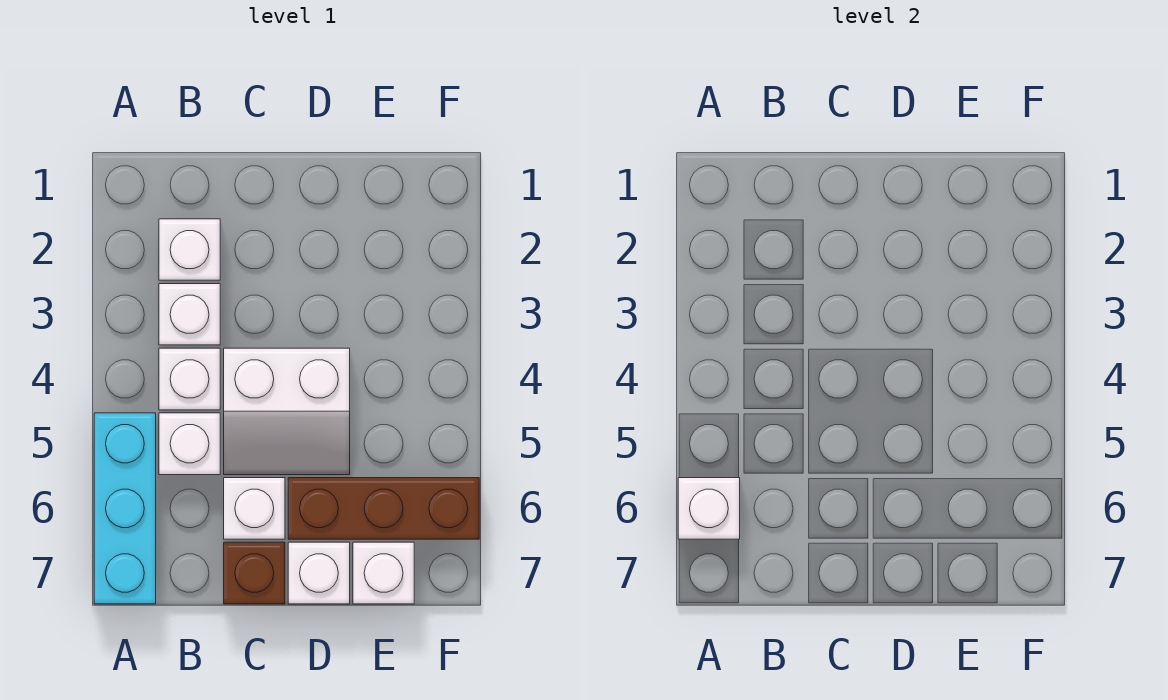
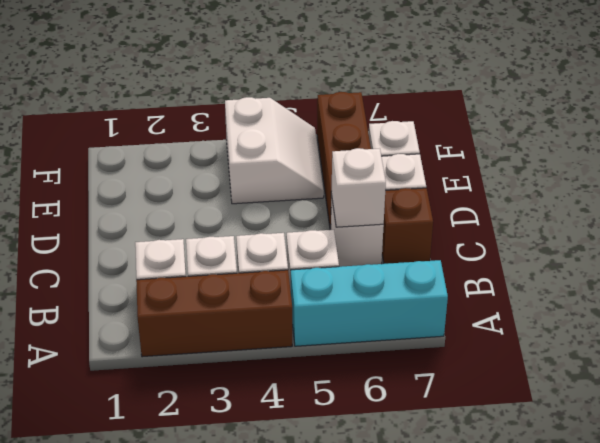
none -> brown 1x3 brick [136,270,292,357]
white 1x1 brick [678,478,740,539] -> white 1x1 brick moved to [331,148,386,227]
white 2x2 slope [224,348,350,475] -> white 2x2 slope moved to [225,97,324,204]

